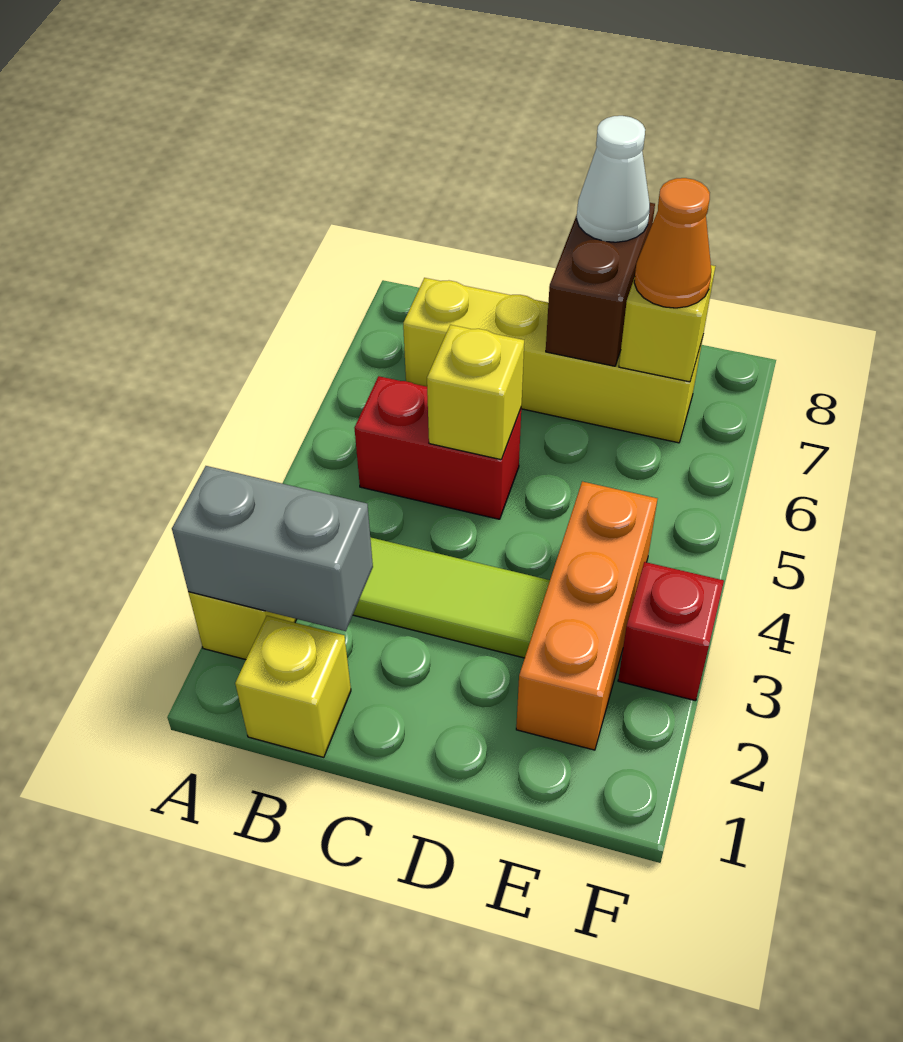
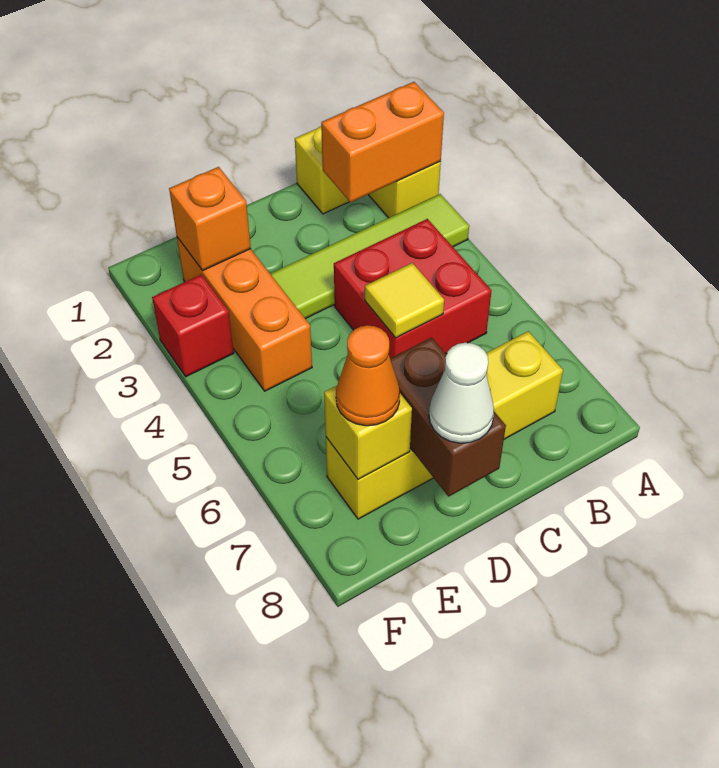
grey 1x2 brick [172,466,373,631] -> orange 1x2 brick [321,82,444,203]
red 1x2 brick [355,376,521,519] -> red 2x2 brick [334,219,492,358]
yellow 1x1 brick [427,325,524,460] -> yellow 1x1 tile [365,263,444,338]
none -> orange 1x1 brick [169,167,251,271]

